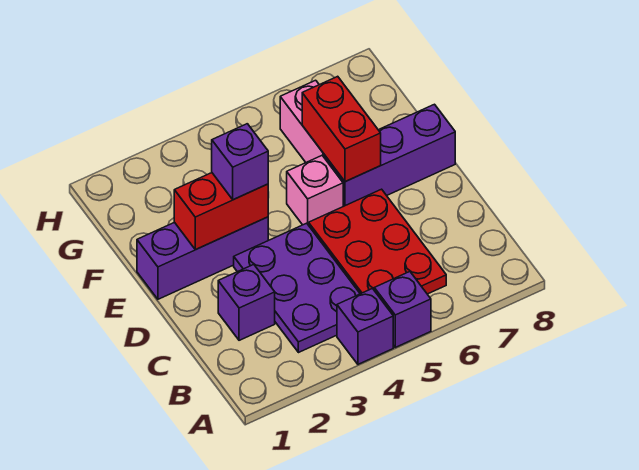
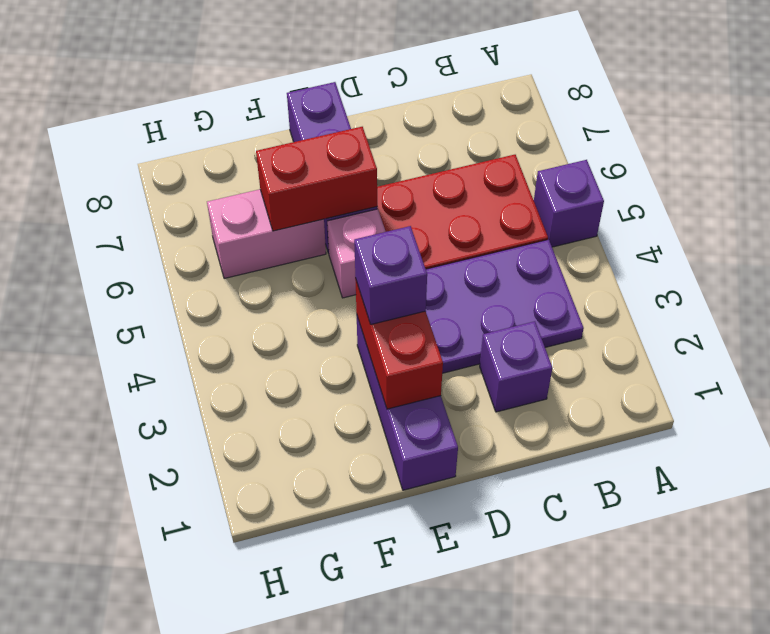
purple 1x1 brick [337,289,393,364] -> none

